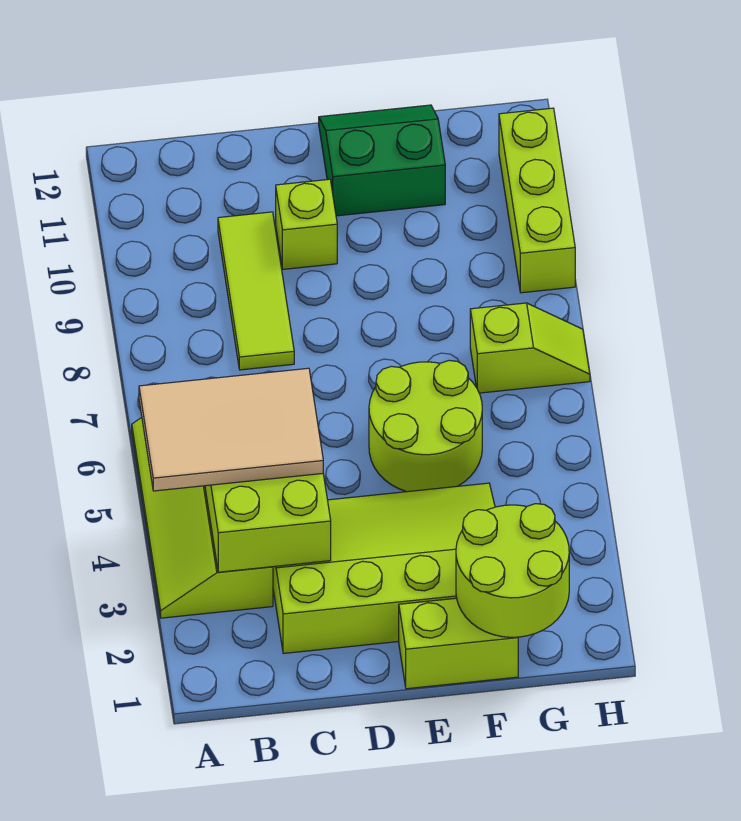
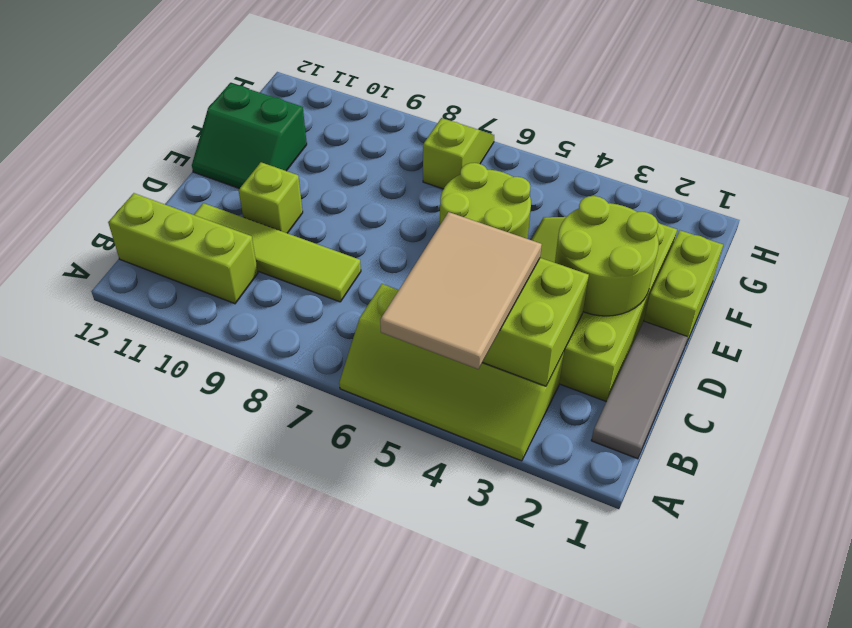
none -> grey 1x3 tile [591,321,688,459]
lime 1x3 tile [218,212,294,370] -> lime 1x4 tile [194,203,361,302]
green 2x2 slope [319,105,445,216] -> green 2x2 slope turned to [192,83,307,189]
lime 2x2 round brick [456,504,569,637] -> lime 2x2 round brick moved to [555,196,659,316]
lime 1x3 brick [499,108,575,293] -> lime 1x3 brick moved to [108,193,258,304]

